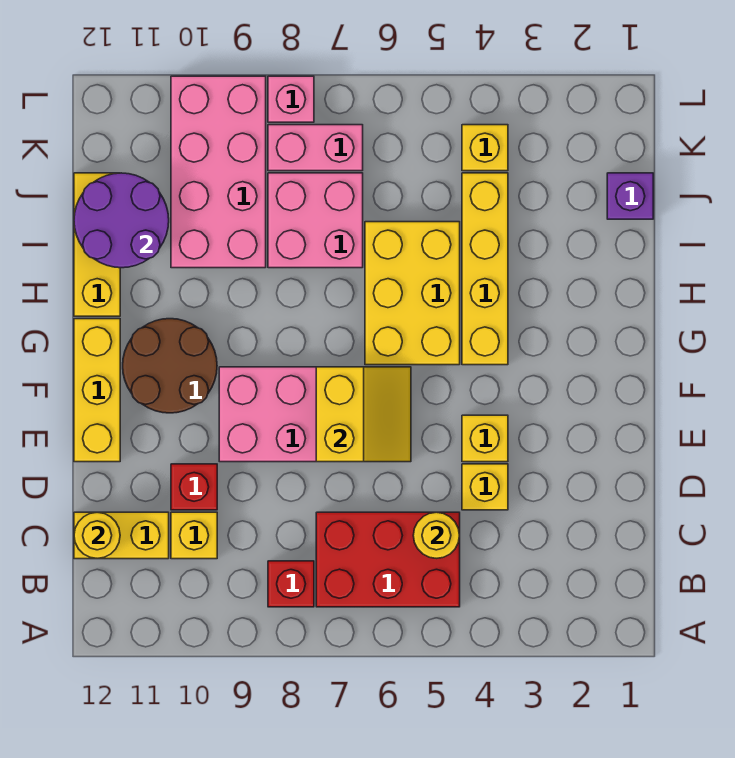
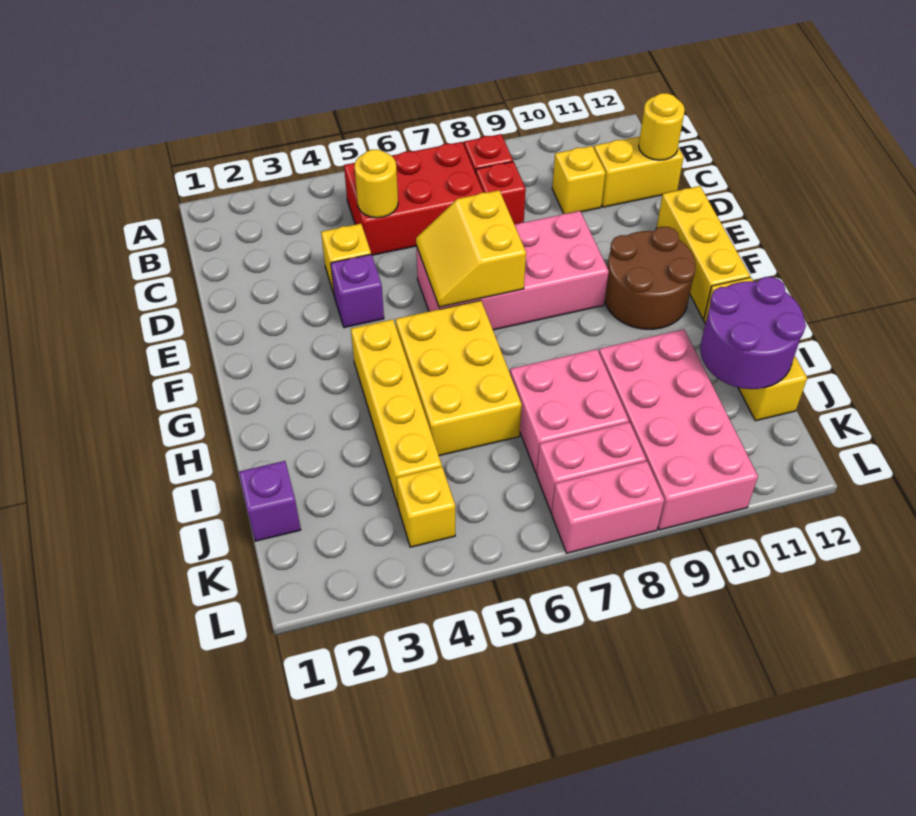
red 1x1 brick [171,464,217,510] -> red 1x1 brick moved to [476,162,526,224]
yellow 1x1 brick [462,415,508,462] -> purple 1x1 brick [331,254,384,328]
pink 1x1 brick [268,76,314,122] -> pink 1x2 brick [552,461,664,553]

